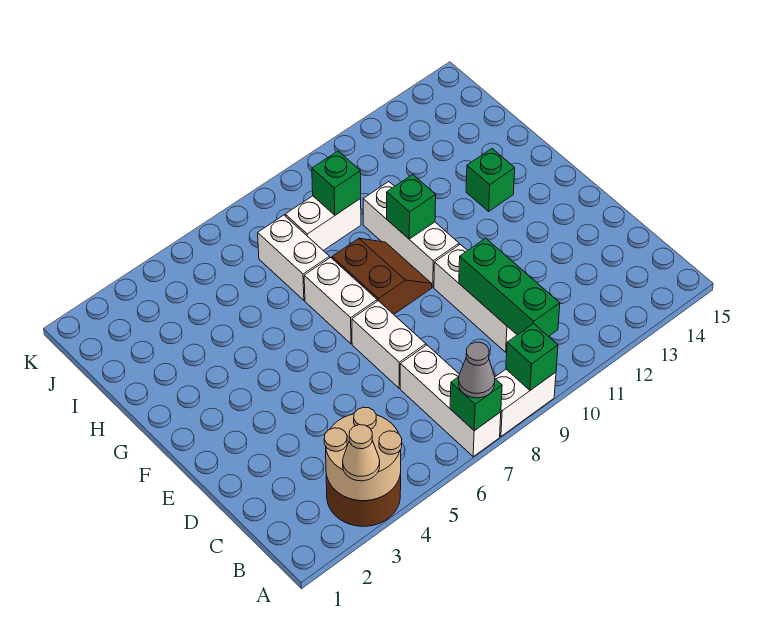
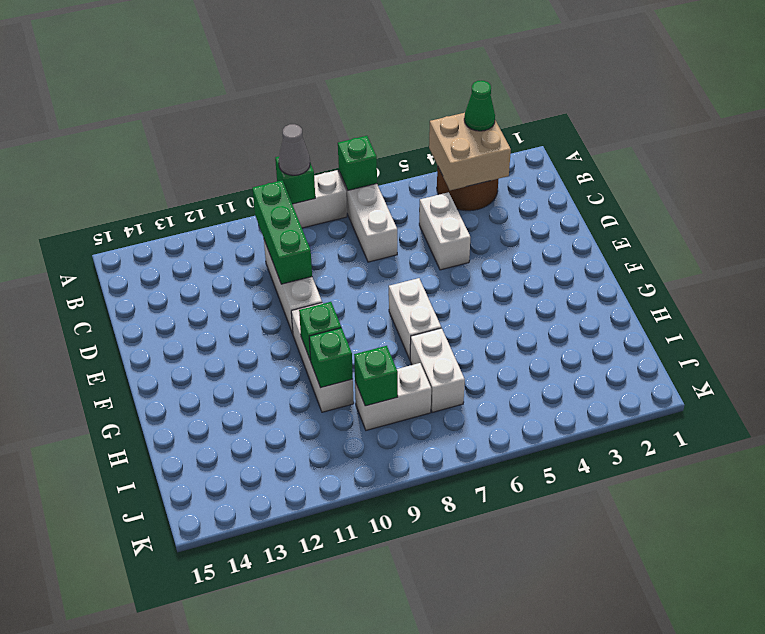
tan 2x2 round brick [324,407,402,501] -> tan 2x2 brick [429,113,511,190]
tan 1x1 cone [343,425,380,481] -> green 1x1 cone [464,81,495,131]
grey 1x1 cone [459,342,495,398] -> grey 1x1 cone moved to [279,124,310,175]
white 1x2 brick [352,301,426,388] -> white 1x2 brick moved to [419,192,471,270]
brown 2x2 slope [332,238,432,314] -> none
green 1x1 brick [466,149,515,211] -> green 1x1 brick moved to [309,328,353,388]

